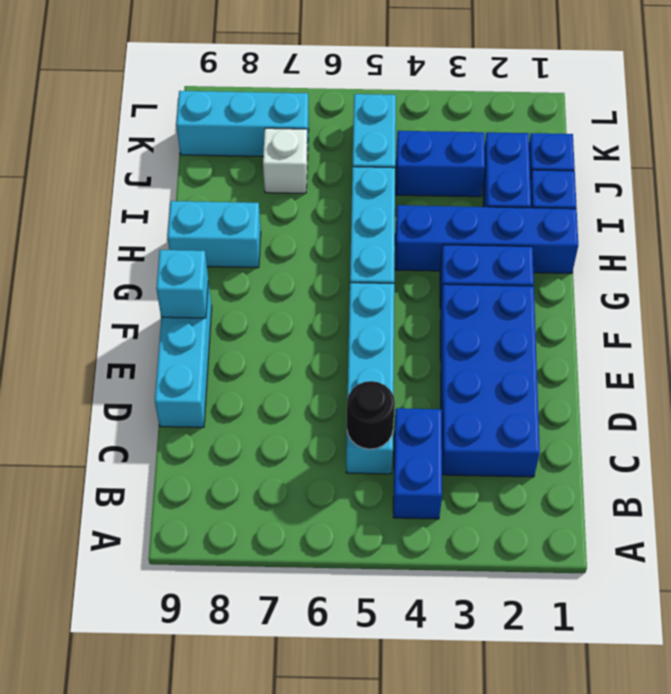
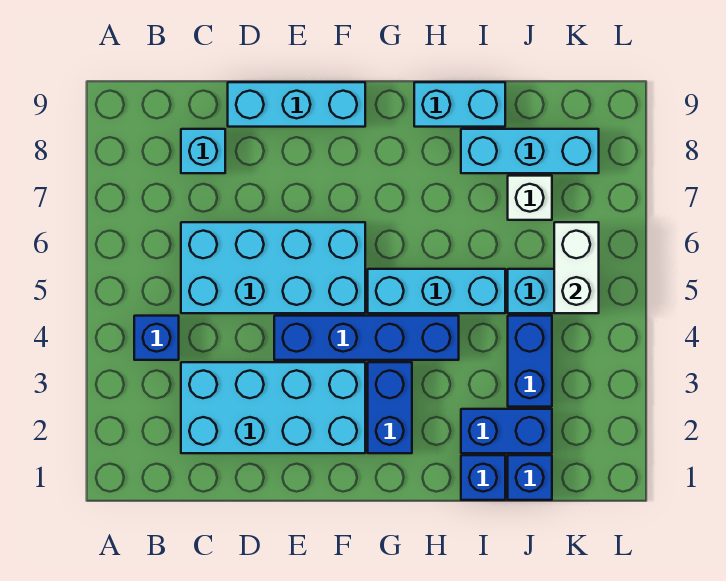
blue 1x2 brick [393,408,442,519] -> blue 1x1 brick [134,316,179,360]
blue 2x4 brick [440,284,540,477] -> cyan 2x4 brick [181,362,365,453]
cyan 1x4 brick [346,283,394,474] -> cyan 2x4 brick [181,222,365,313]
black 1x1 round brick [347,381,395,449] -> none
cyan 1x1 brick [156,250,208,318] -> cyan 1x1 brick moved to [181,129,225,173]
blue 1x4 brick [395,205,578,274] -> blue 1x4 brick turned to [274,316,459,360]
cyan 1x2 brick [168,201,261,268] -> cyan 1x2 brick turned to [414,82,505,127]
none -> white 1x2 brick [554,222,599,313]
cyan 1x3 brick [176,91,309,157] -> cyan 1x3 brick turned to [461,129,599,173]

